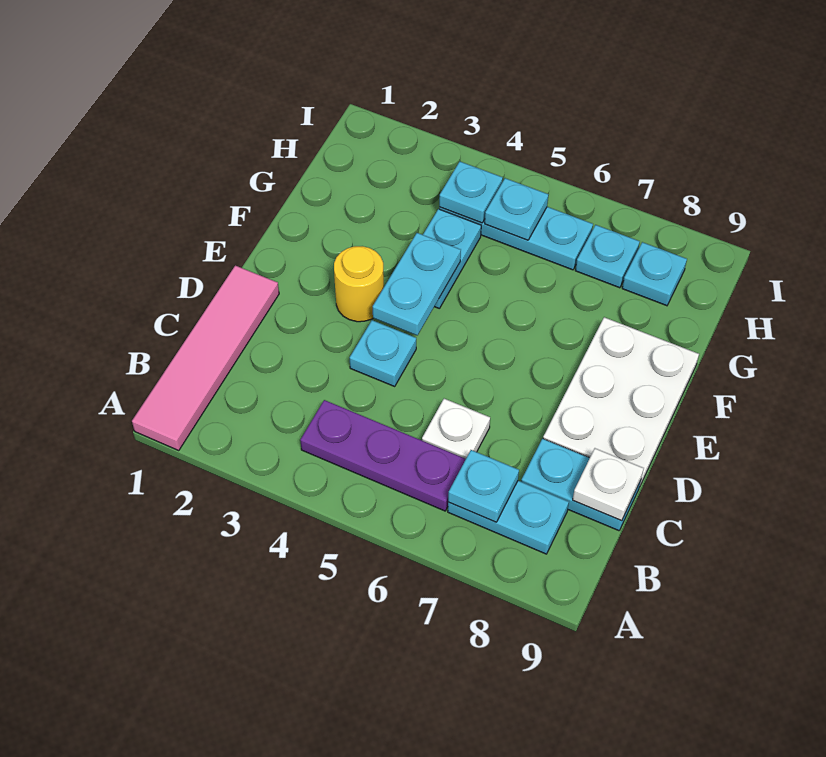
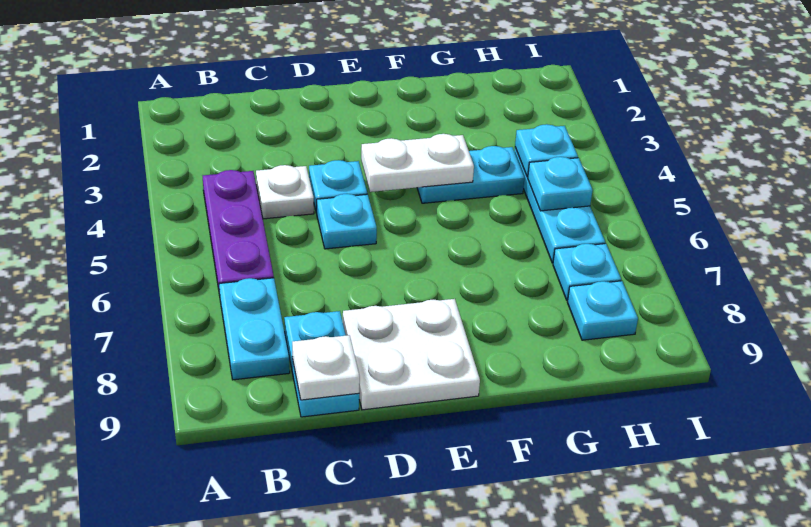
pink 1x4 tile [132,265,279,450] -> none
cyan 1x1 plate [448,450,519,522] -> cyan 1x1 plate moved to [317,194,377,249]
white 1x1 plate [422,399,490,459] -> white 1x1 plate moved to [256,165,314,219]
white 2x3 plate [543,317,699,487] -> white 2x2 plate [343,299,480,410]
yellow 1x1 round brick [334,246,384,322] -> none
cyan 1x2 plate [373,233,461,335] -> white 1x2 plate [361,134,474,192]

